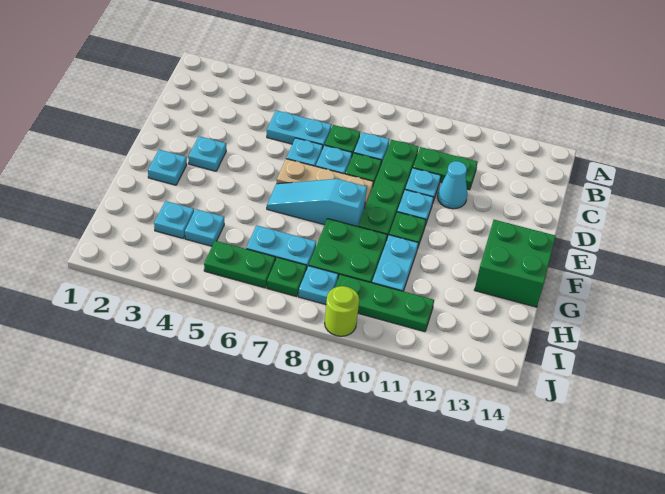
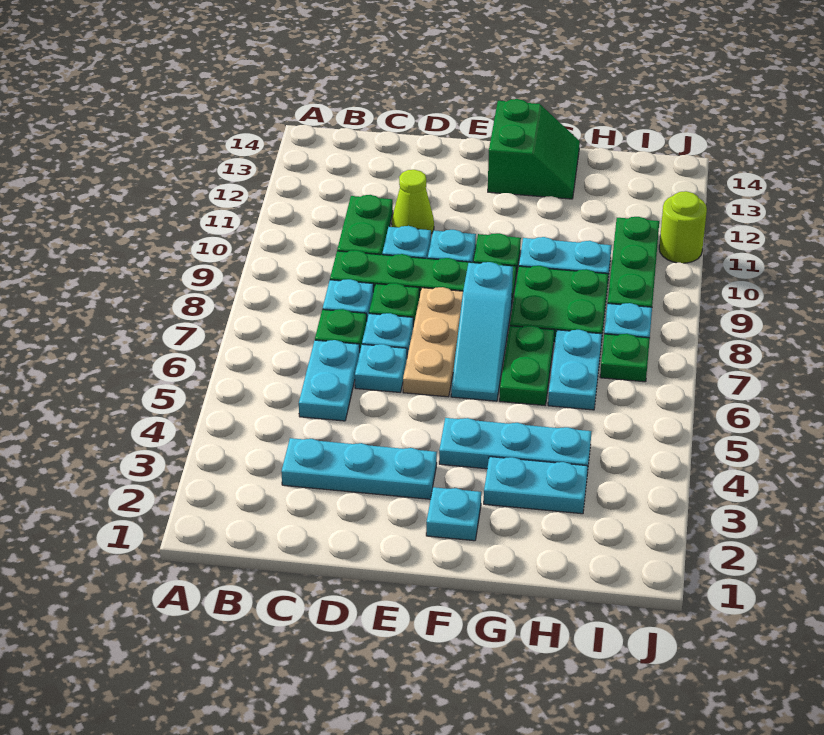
cyan 1x1 cone [437,161,467,209] -> lime 1x1 cone [392,170,434,234]
cyan 1x1 plate [188,136,226,171] -> cyan 1x3 plate [281,438,437,499]
green 2x2 brick [475,220,556,307] -> green 2x2 slope [488,99,580,199]
cyan 1x1 plate [154,201,194,238] -> cyan 1x2 plate [484,457,588,514]
cyan 1x1 plate [185,209,224,246] -> cyan 1x3 plate [439,418,591,473]
green 1x2 plate [204,241,275,288] -> green 1x2 plate moved to [499,325,554,405]
lime 1x1 round brick [325,286,359,336] -> lime 1x1 round brick moved to [659,191,707,263]

